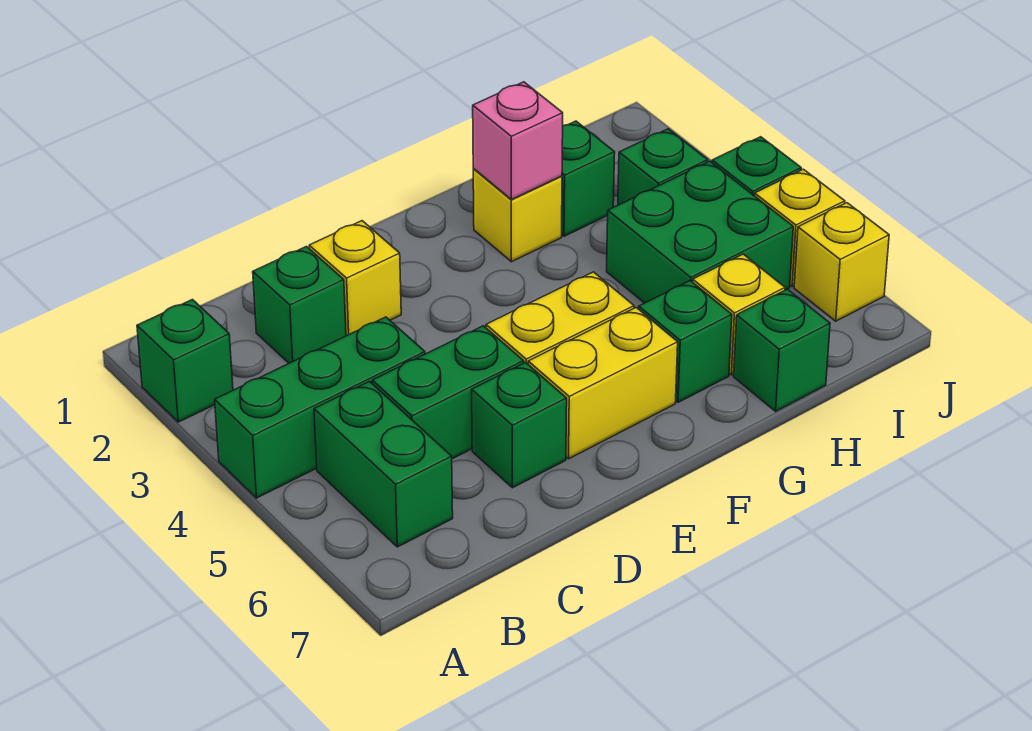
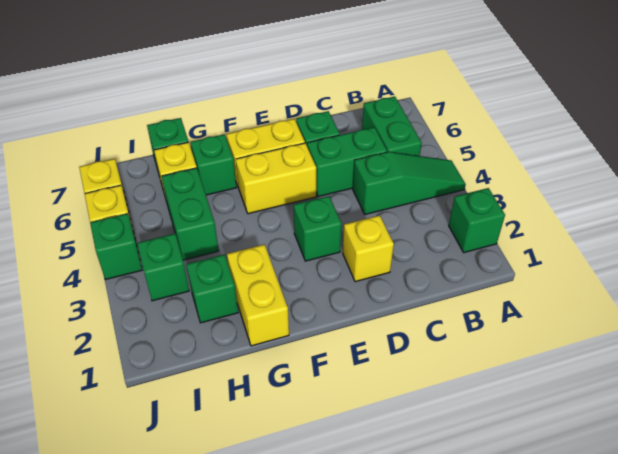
green 1x3 brick [215,317,425,498] -> green 1x3 slope [353,152,466,214]
green 1x1 brick [253,247,346,363] -> green 1x1 brick moved to [294,196,342,261]
yellow 1x1 brick [473,169,562,262] -> yellow 1x2 brick [227,244,289,346]
pink 1x1 brick [473,82,563,200] -> none
green 2x2 brick [607,161,793,303] -> green 1x2 brick [161,168,219,260]

